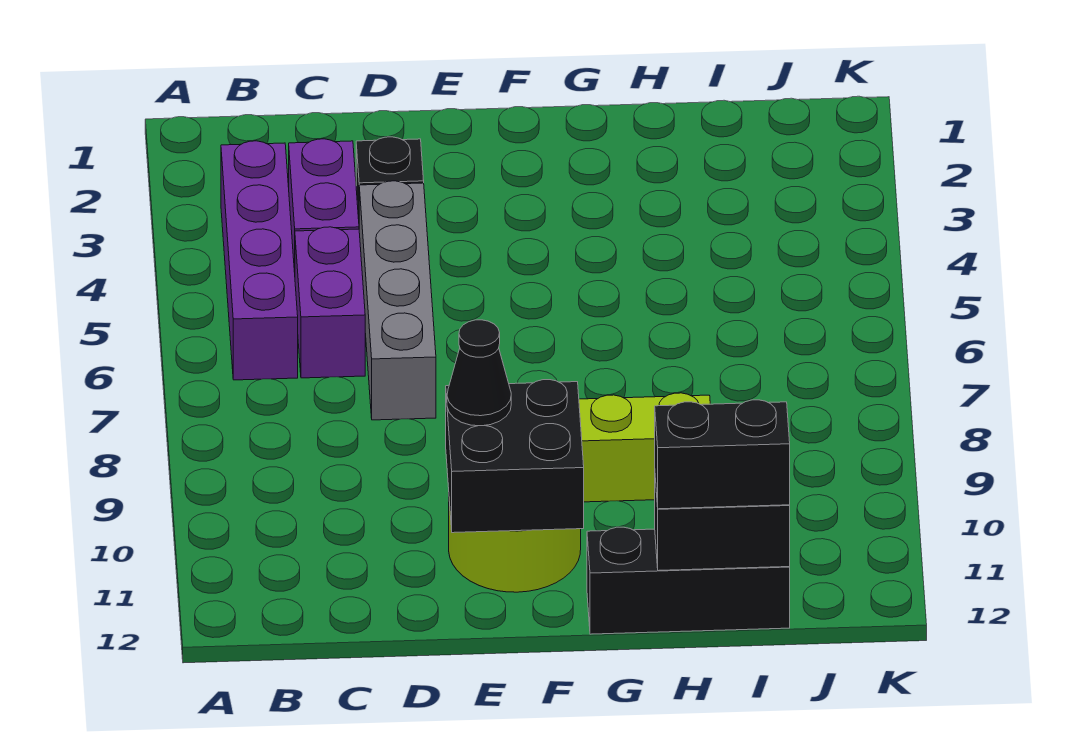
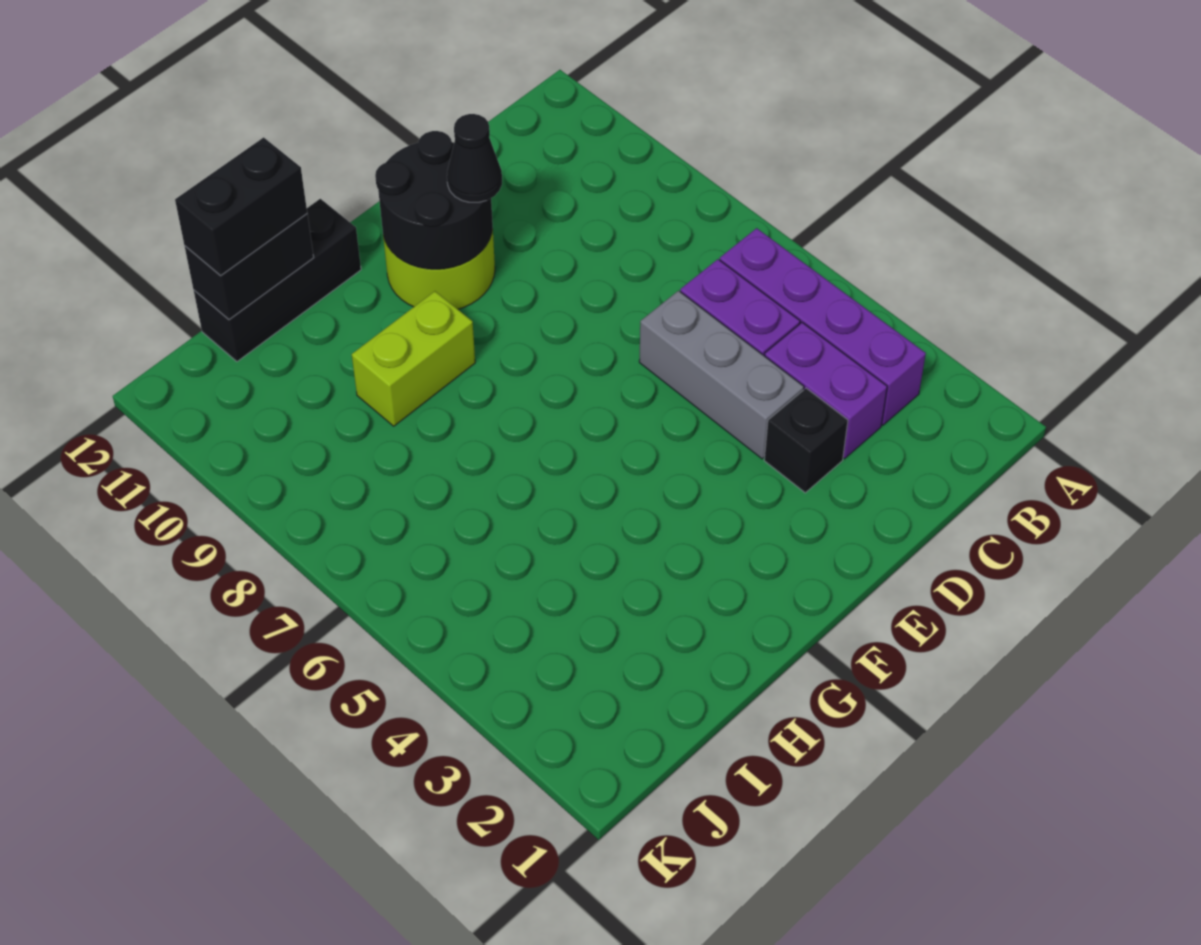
grey 1x4 brick [359,181,436,420] -> grey 1x3 brick [639,291,804,459]
black 2x2 brick [446,380,584,533] -> black 2x2 round brick [375,131,493,269]

